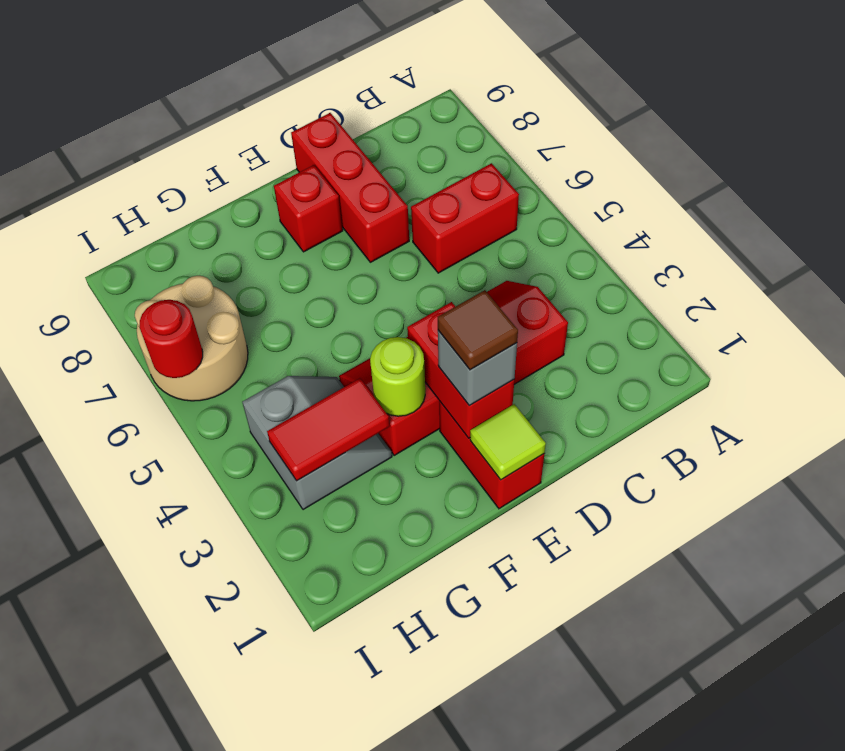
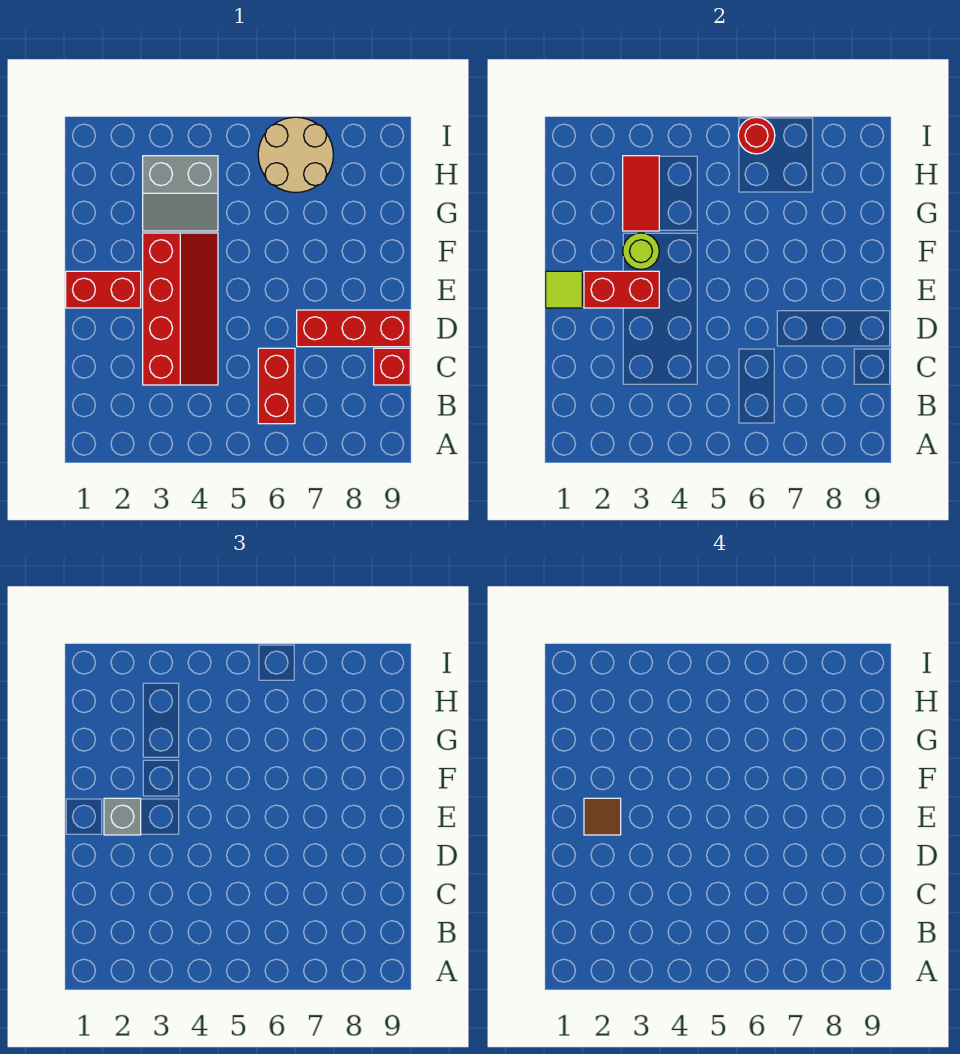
red 1x1 brick [274,165,343,252] -> red 1x1 brick moved to [374,348,410,385]

